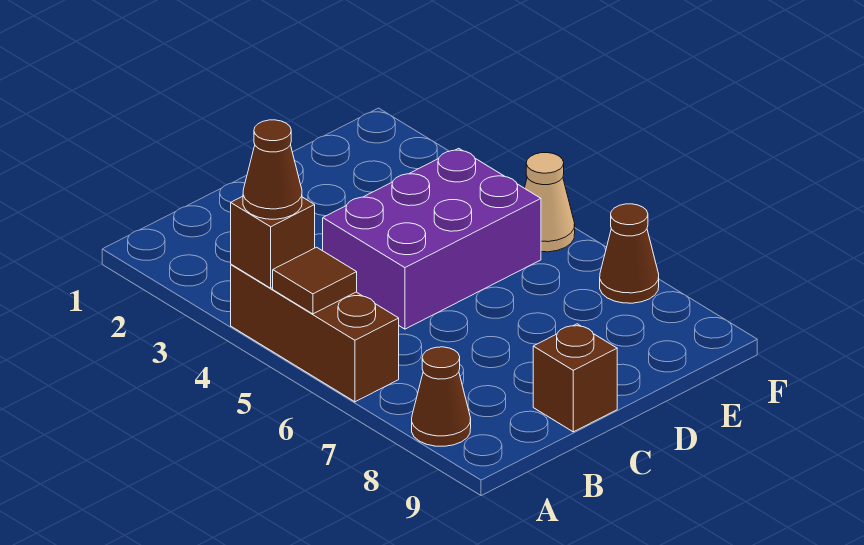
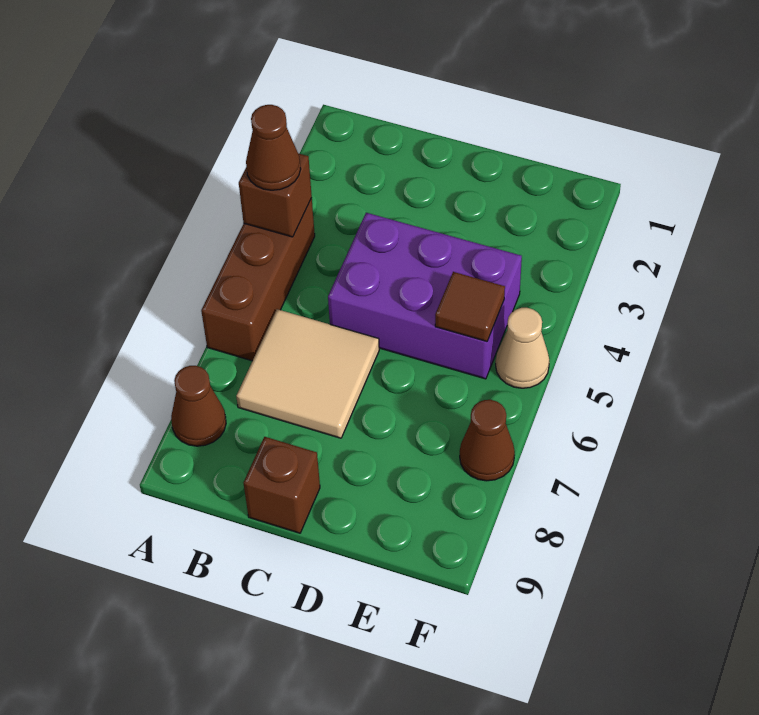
brown 1x1 tile [273,247,357,314] -> brown 1x1 tile moved to [435,272,505,342]
none -> tan 2x2 tile [236,309,379,438]

